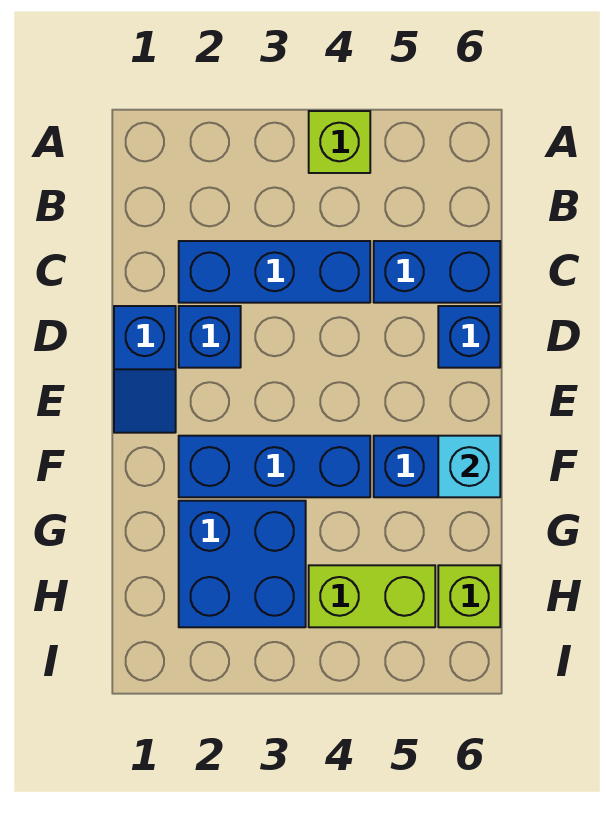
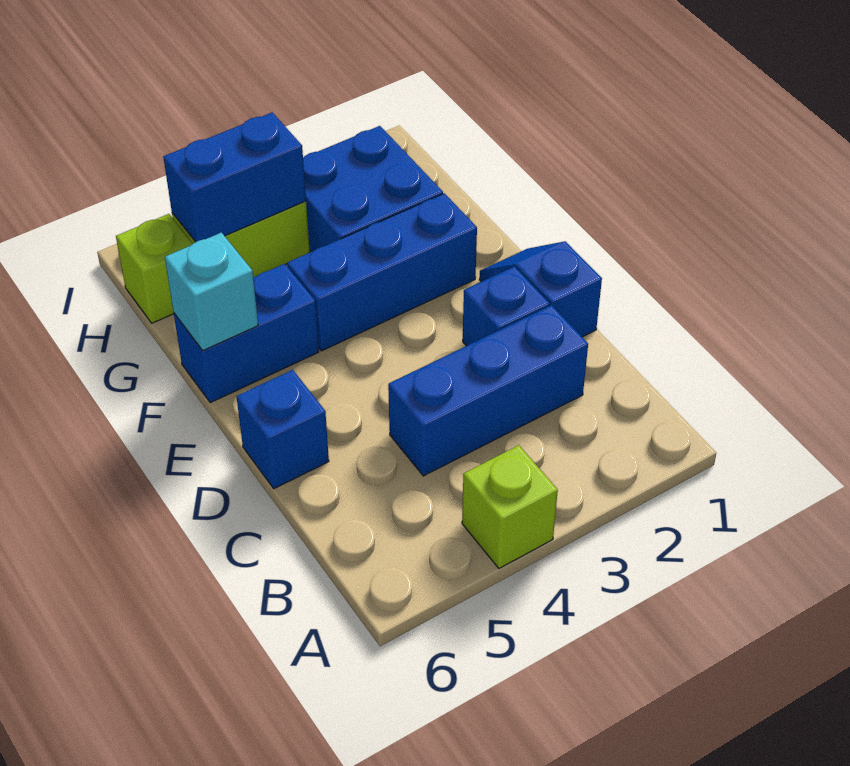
blue 1x2 brick [374,241,500,303] -> blue 1x2 brick moved to [163,112,306,242]

